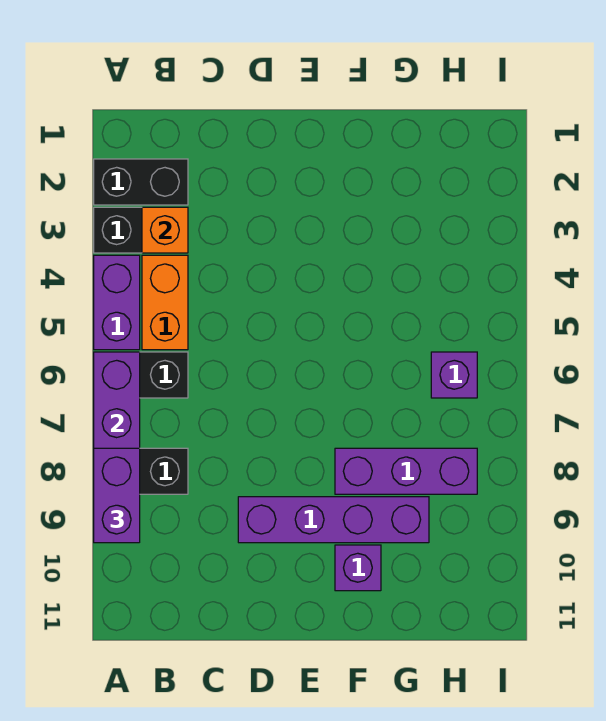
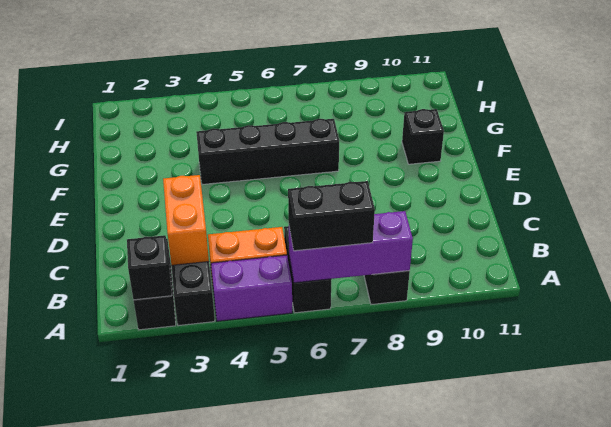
none -> black 1x1 brick [127,235,172,300]
none -> black 1x2 brick [288,181,375,251]
purple 1x2 brick [94,448,140,543] -> none
orange 1x1 brick [142,207,188,253] -> orange 1x2 brick [163,175,209,265]
purple 1x4 brick [238,497,429,543] -> none
none -> black 1x4 brick [196,119,339,185]
purple 1x3 brick [335,448,477,494] -> none
purple 1x1 brick [335,545,381,591] -> black 1x1 brick [402,109,444,164]
purple 1x1 brick [431,352,477,398] -> none

